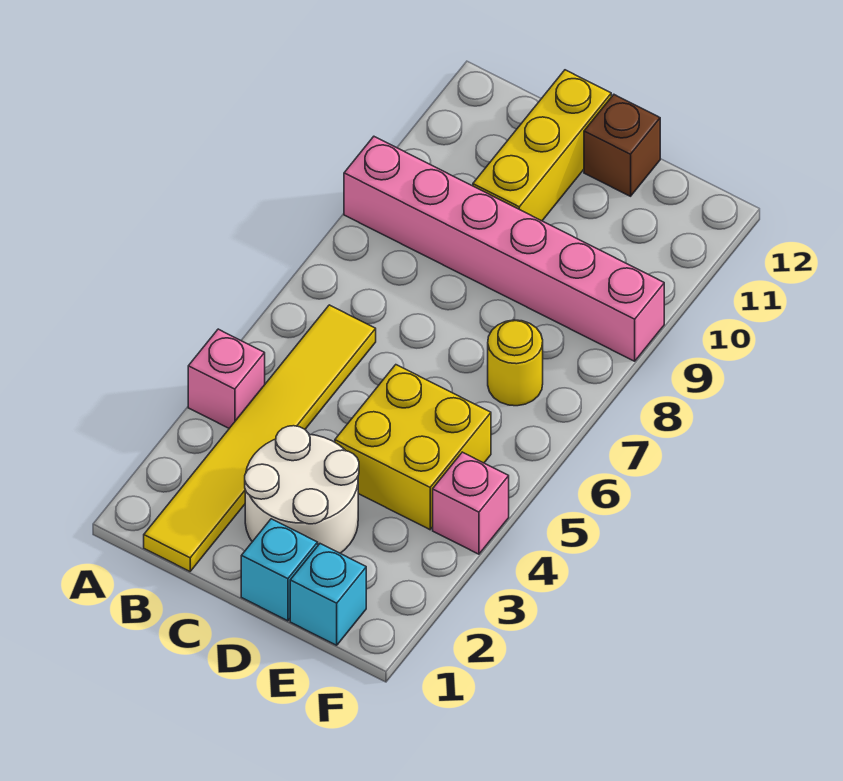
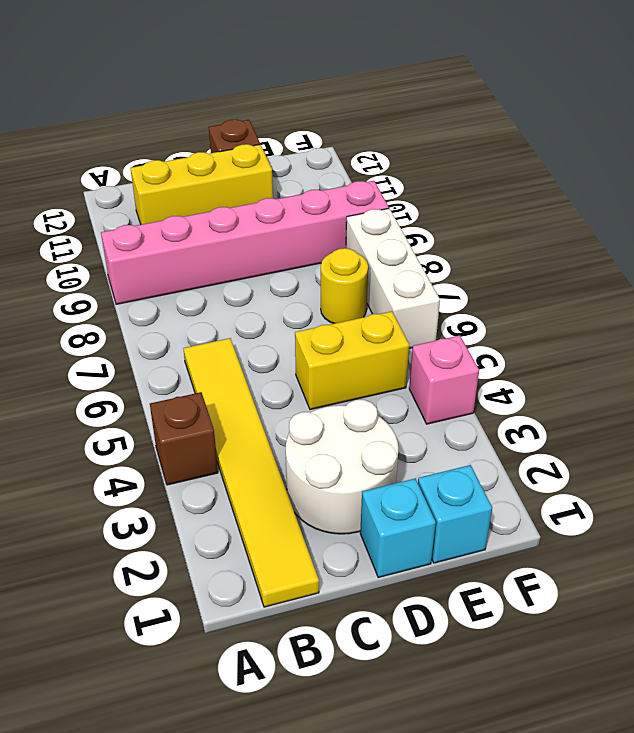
pink 1x1 brick [188,329,265,428] -> brown 1x1 brick [150,392,218,485]
yellow 1x3 brick [473,70,611,221] -> yellow 1x3 brick turned to [130,144,273,224]
yellow 2x2 brick [335,365,491,530] -> yellow 1x2 brick [295,311,409,410]
none -> white 1x3 brick [346,208,440,348]

